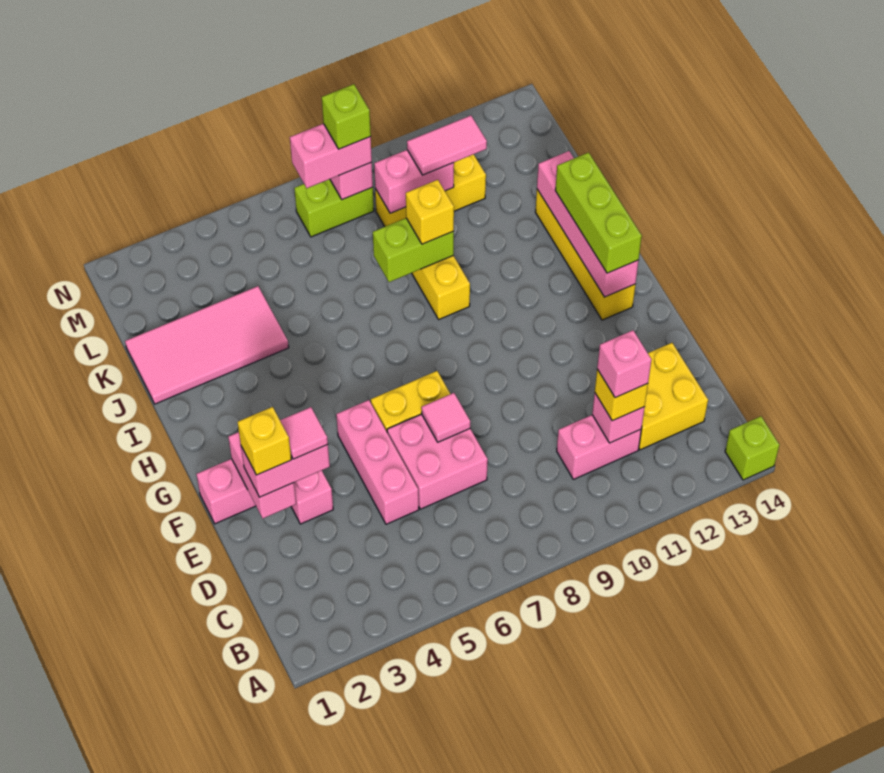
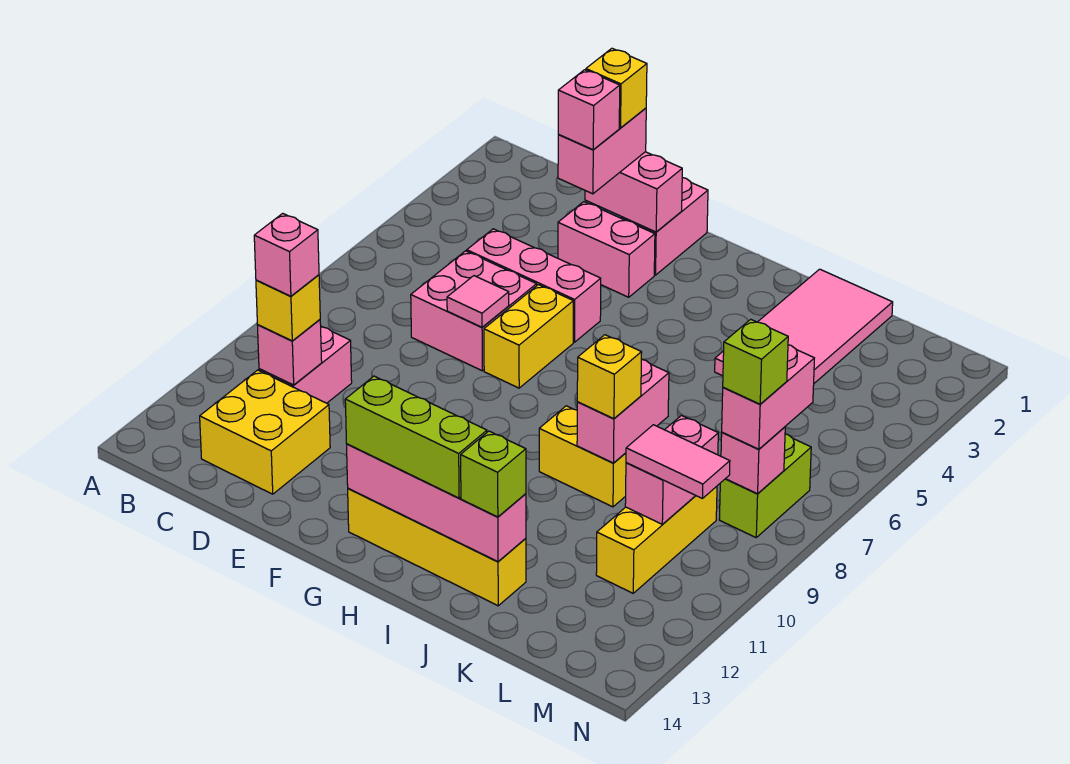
lime 1x1 brick [725,416,779,480] -> lime 1x1 brick moved to [461,431,526,517]
pink 1x1 tile [280,407,328,459] -> pink 1x1 brick [558,70,620,150]
lime 1x2 brick [373,218,454,282] -> pink 1x2 brick [577,359,669,463]
pink 1x2 tile [407,115,487,175] -> pink 1x2 tile turned to [626,425,730,499]

